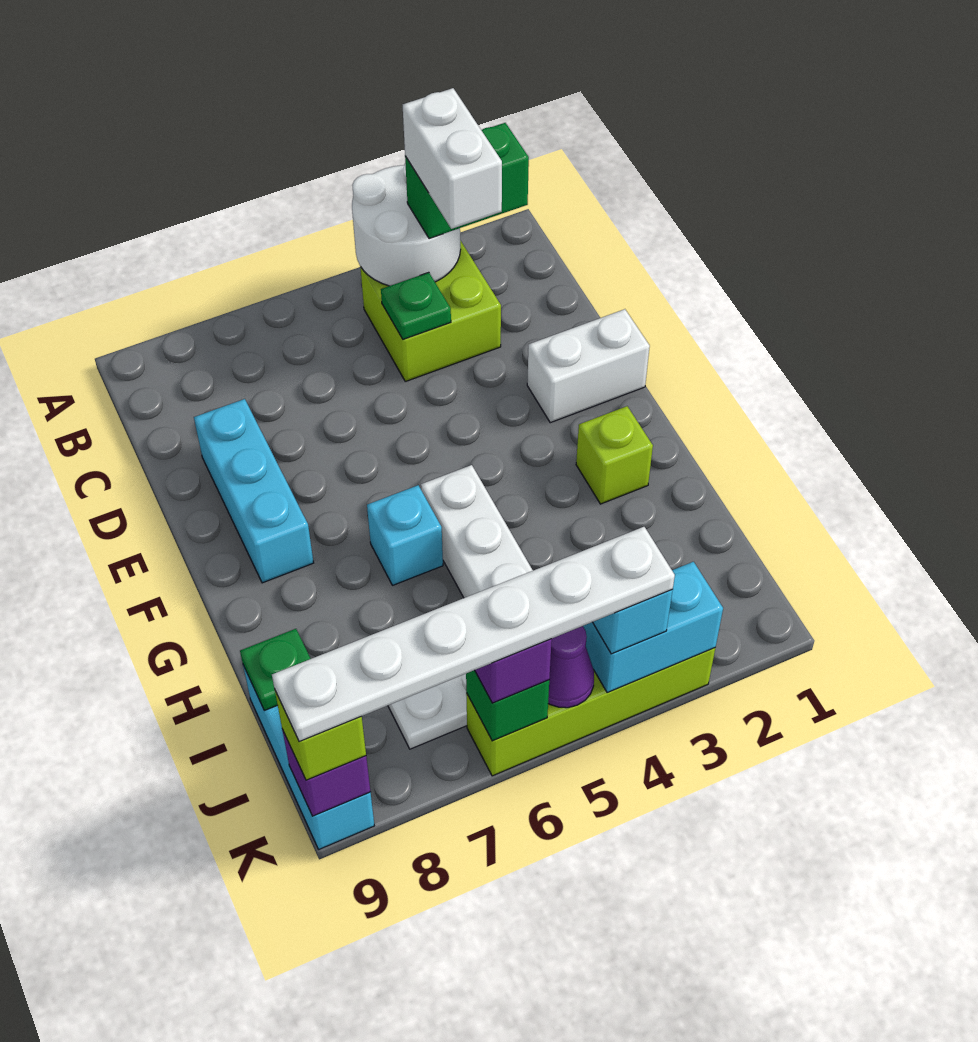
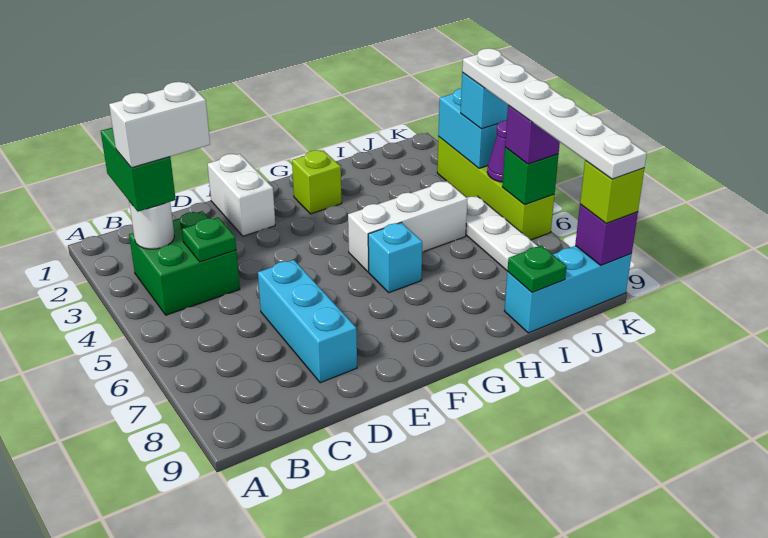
white 2x2 round brick [352,164,461,286] -> white 1x1 round brick [129,201,174,249]
lime 2x2 brick [360,241,501,381] -> green 2x2 brick [129,211,240,315]
cyan 1x3 brick [194,399,314,583] -> cyan 1x3 brick turned to [258,260,357,383]

